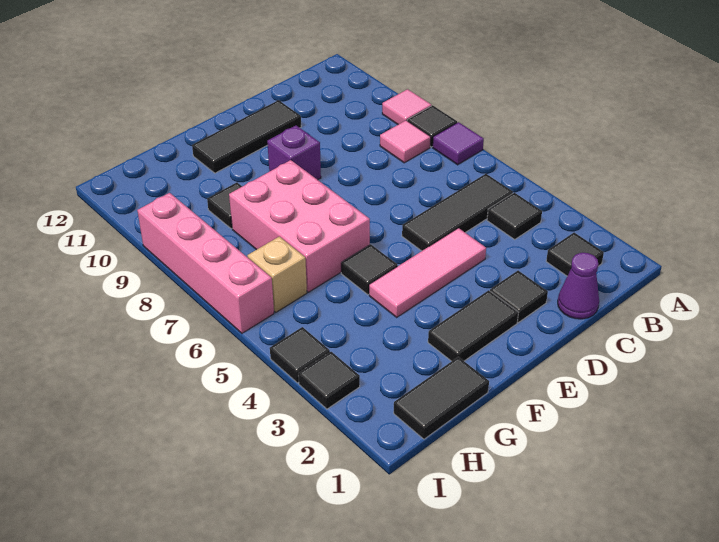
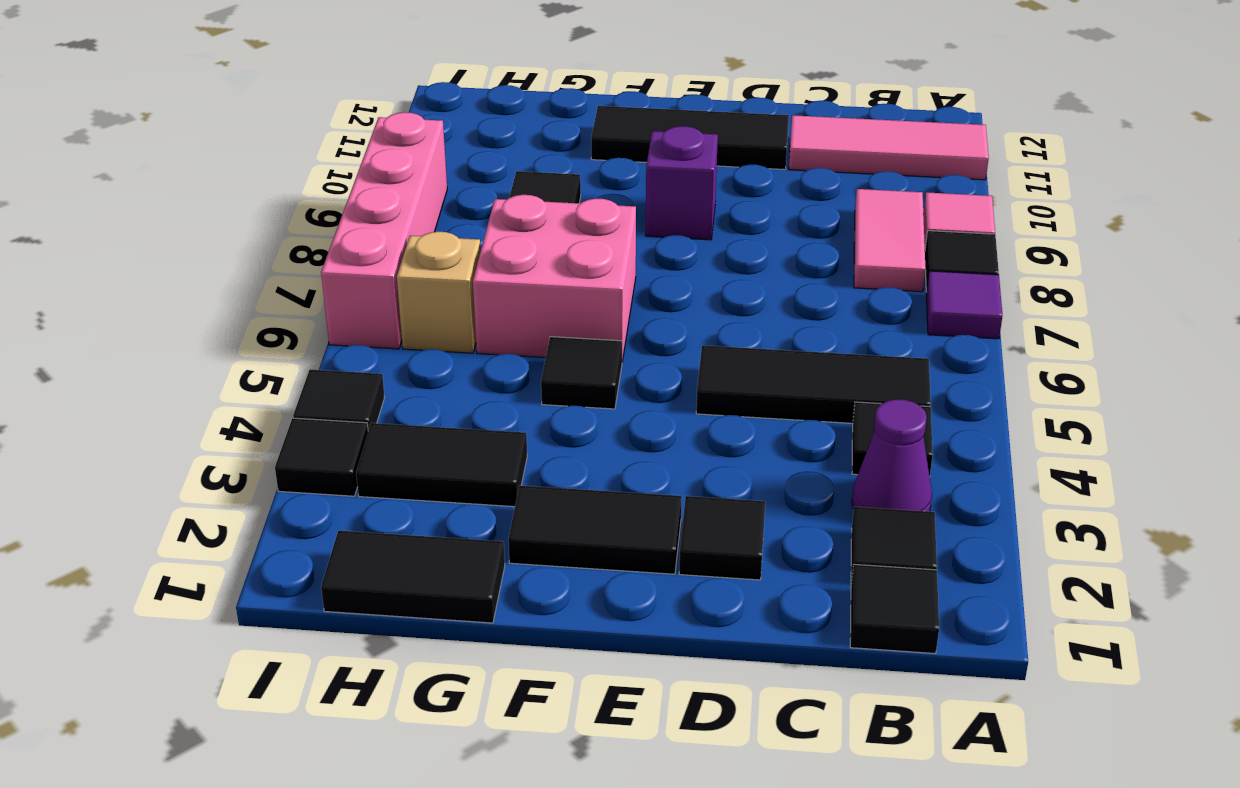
none -> black 1x1 tile [850,564,939,654]
pink 1x1 tile [380,120,431,163] -> pink 1x2 tile [854,189,925,292]
purple 1x1 cone [558,253,599,319] -> purple 1x1 cone moved to [852,399,932,512]
pink 1x3 tile [369,228,486,317] -> pink 1x3 tile moved to [789,115,989,180]
pink 2x3 brick [229,160,370,292] -> pink 2x2 brick [473,195,636,361]
none -> black 1x2 tile [356,423,527,507]

